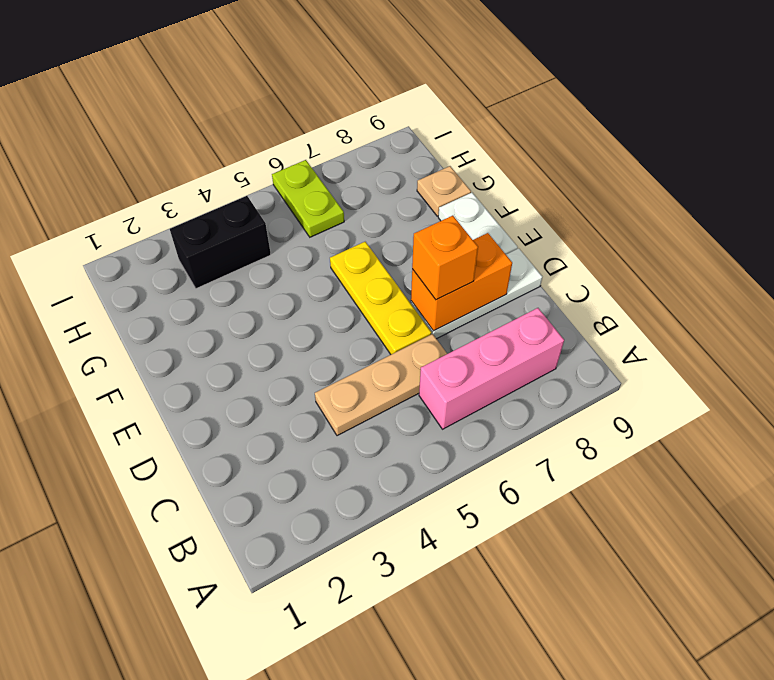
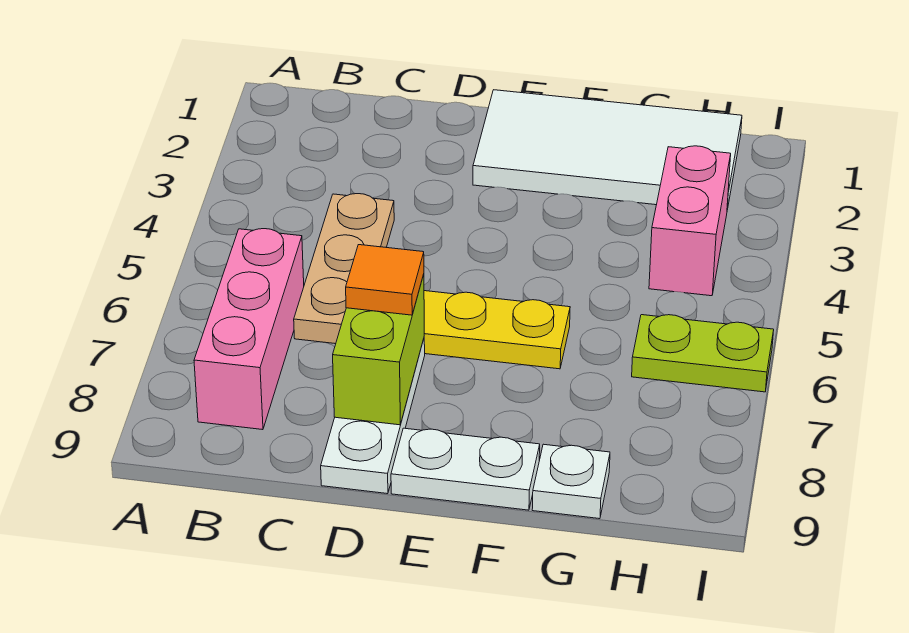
orange 1x2 brick [411,233,512,331] -> lime 1x2 brick [333,274,424,425]
orange 1x1 brick [412,216,478,300] -> orange 1x1 tile [346,245,424,315]
none -> white 2x4 tile [473,90,742,210]
tan 1x1 plate [417,166,471,216] -> white 1x1 plate [532,444,610,519]
black 1x2 brick [170,196,271,289] -> pink 1x2 brick [649,146,731,296]

